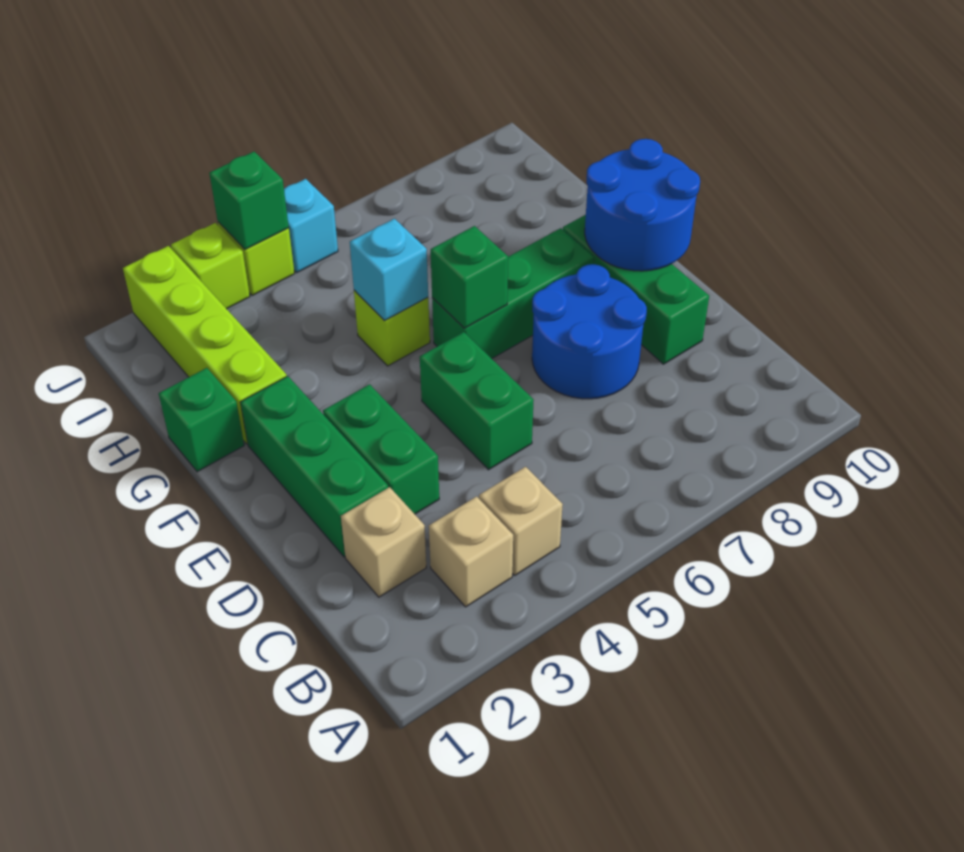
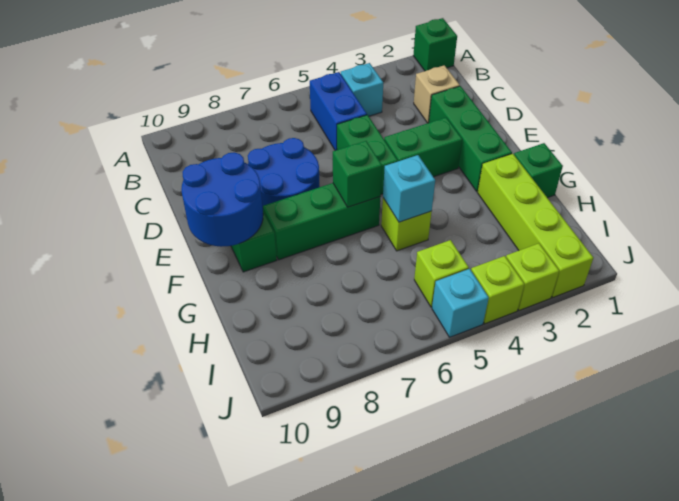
tan 1x1 brick [429,496,513,607] -> none
tan 1x1 brick [479,467,563,575] -> cyan 1x1 brick [341,63,383,116]
none -> blue 1x2 brick [310,72,367,150]
green 1x2 brick [323,384,439,514] -> green 1x2 brick turned to [384,118,462,177]
none -> lime 1x1 brick [414,240,469,307]
green 1x1 brick [209,152,289,249] -> green 1x1 brick moved to [413,18,457,71]

